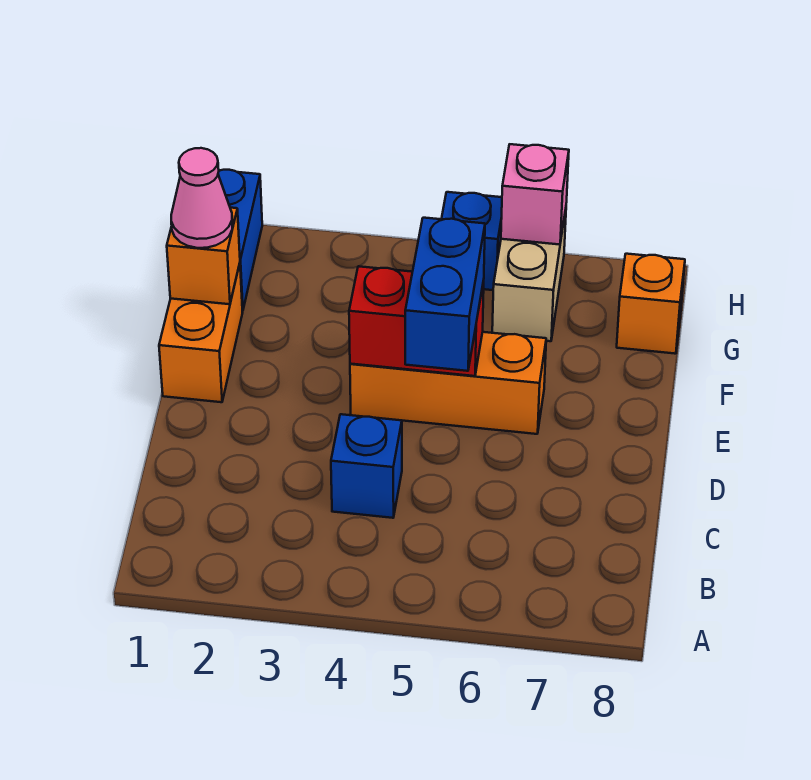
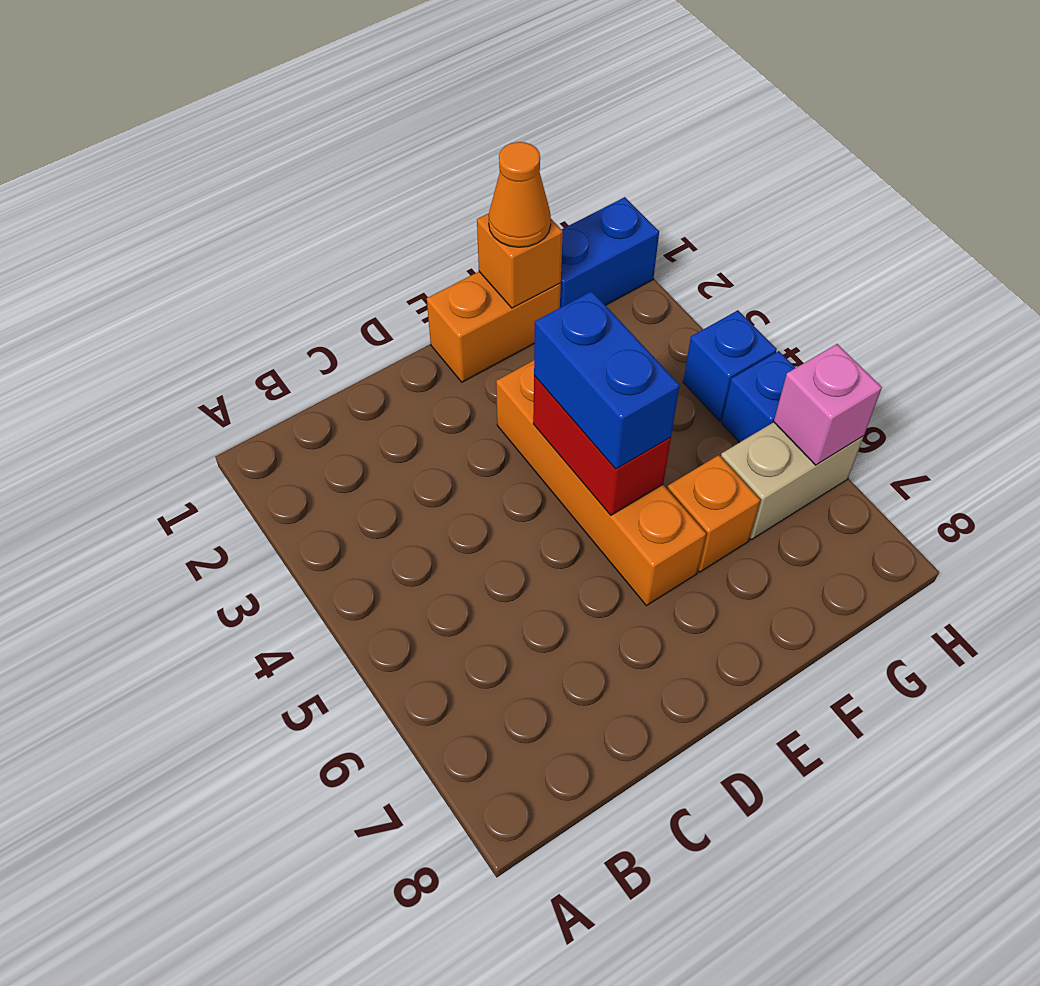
blue 1x1 brick [331,414,402,518] -> blue 1x1 brick moved to [683,310,777,421]
blue 1x2 brick [405,218,485,371] -> blue 1x2 brick turned to [534,291,680,469]
orange 1x3 brick [350,332,546,434] -> orange 1x4 brick [496,360,706,606]
pink 1x1 cone [171,148,232,248] -> orange 1x1 cone [489,142,551,247]
orange 1x1 brick [617,254,685,354] -> orange 1x1 brick moved to [667,455,760,572]

